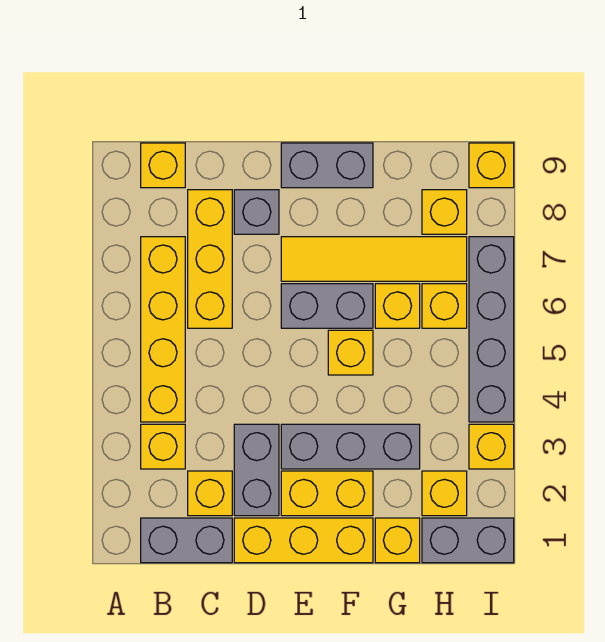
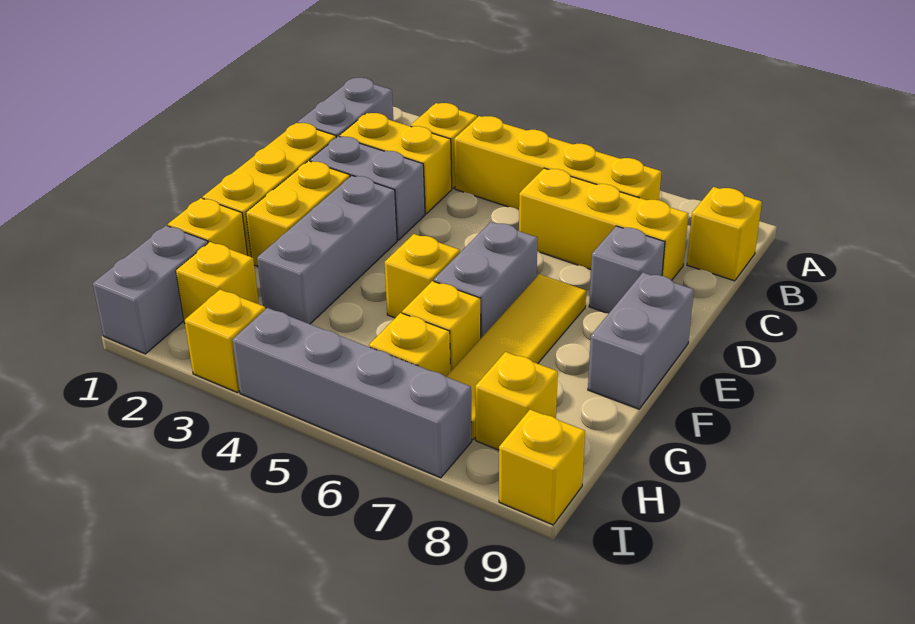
yellow 1x1 brick [188,471,232,516] -> yellow 1x2 brick [340,113,452,214]

